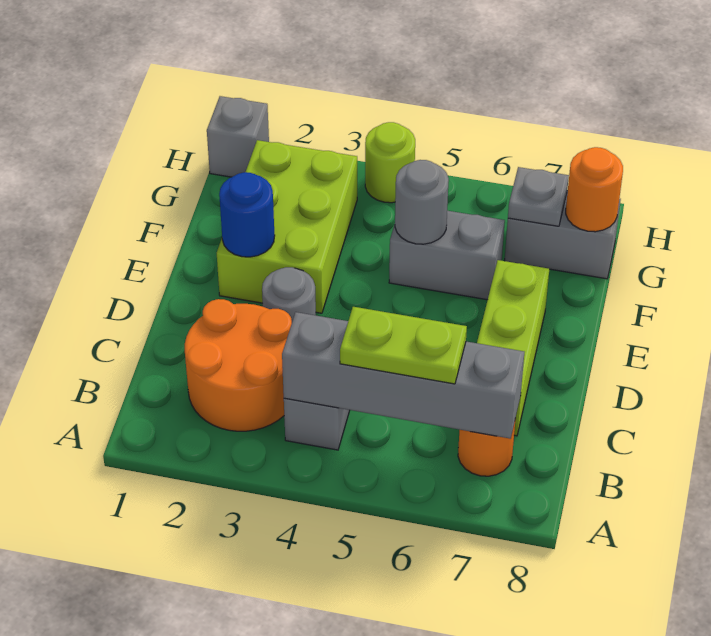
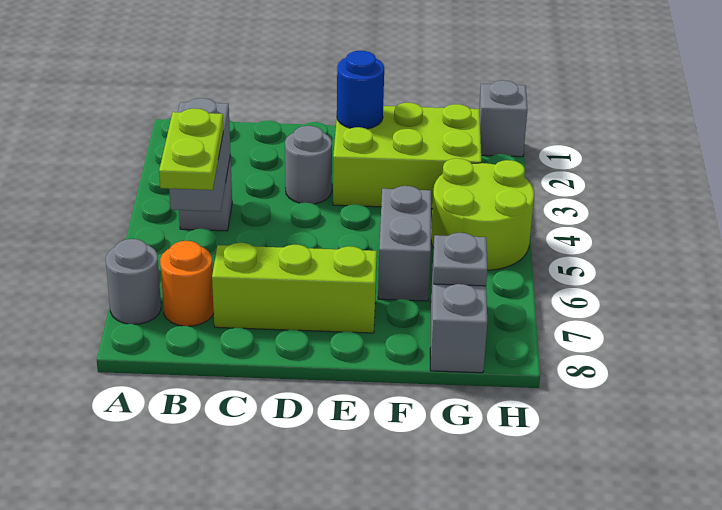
orange 2x2 round brick [185,299,292,431] -> none
grey 1x4 brick [282,312,524,439] -> grey 1x2 brick [169,98,230,211]
grey 1x1 round brick [395,160,449,244] -> grey 1x1 round brick moved to [106,239,161,324]
orange 1x1 round brick [566,147,623,232] -> none
lime 1x1 round brick [365,122,415,203] -> lime 2x2 round brick [431,158,534,270]

